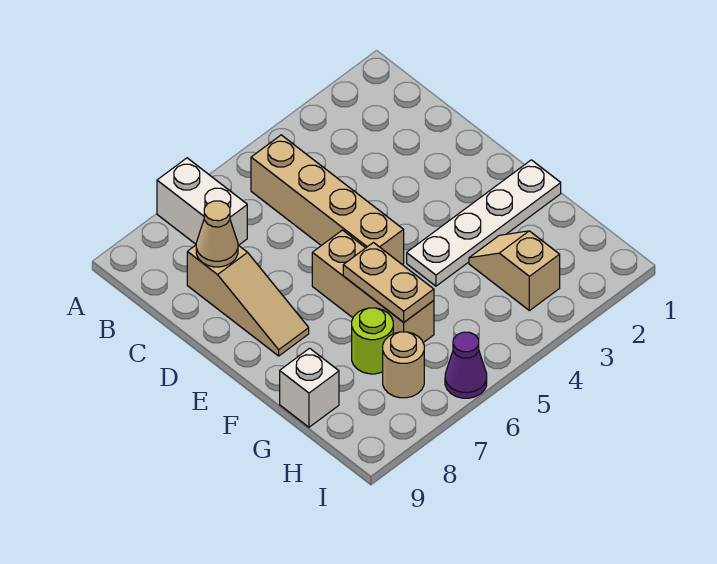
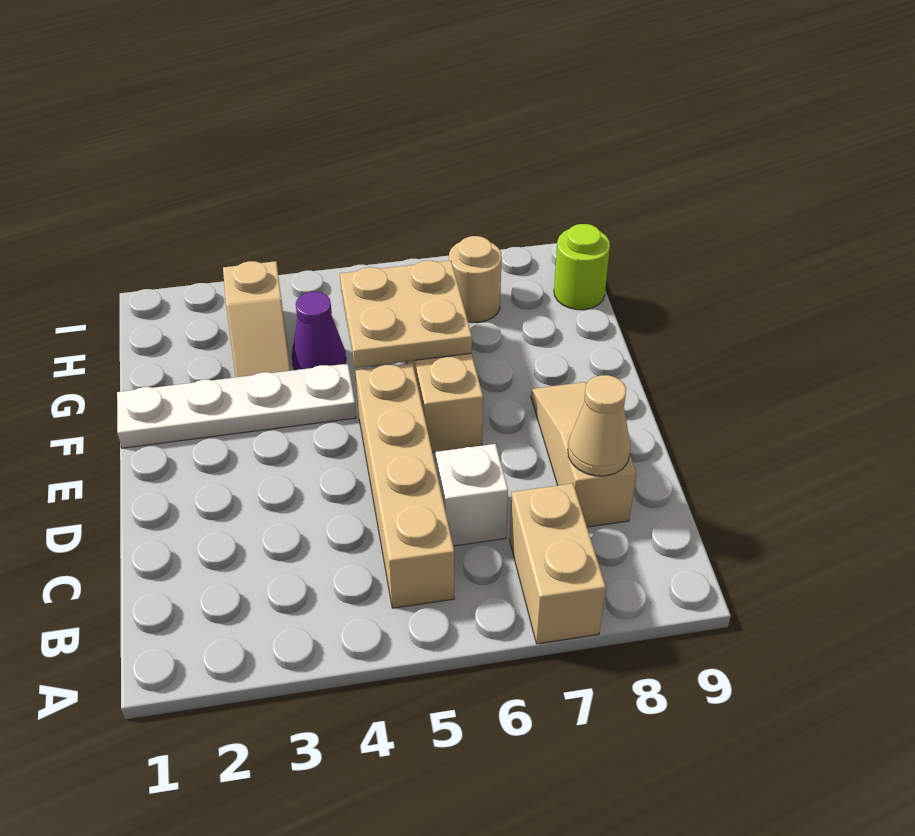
white 1x2 brick [157,158,247,245] -> tan 1x2 brick [510,484,606,644]
tan 1x2 plate [343,243,434,322] -> tan 2x2 plate [340,261,472,368]
lime 1x1 round brick [352,308,393,374] -> lime 1x1 round brick moved to [554,224,610,310]
white 1x1 brick [280,348,339,427] -> white 1x1 brick moved to [436,444,508,546]
purple 1x1 cone [445,332,487,398] -> purple 1x1 cone moved to [292,292,346,370]

